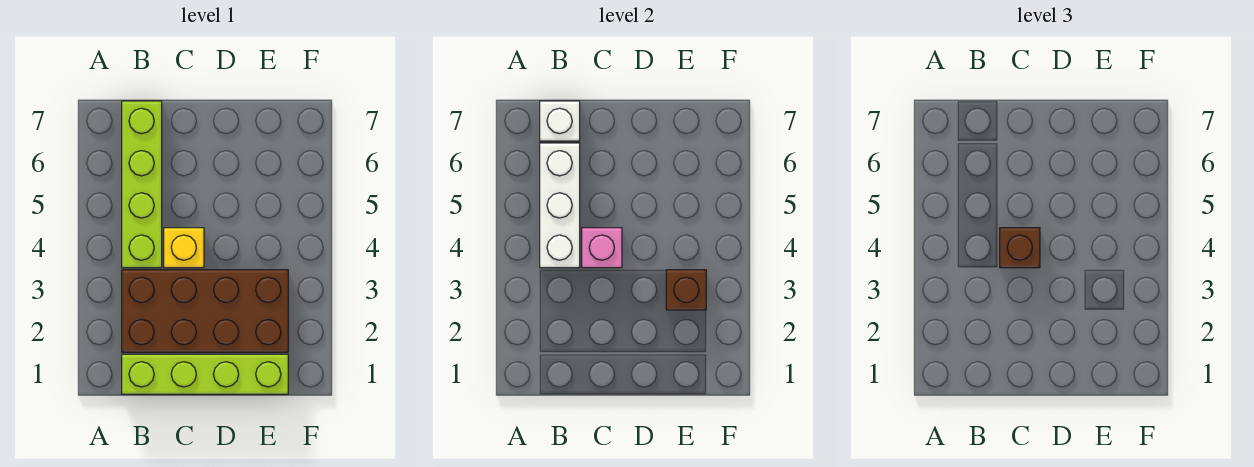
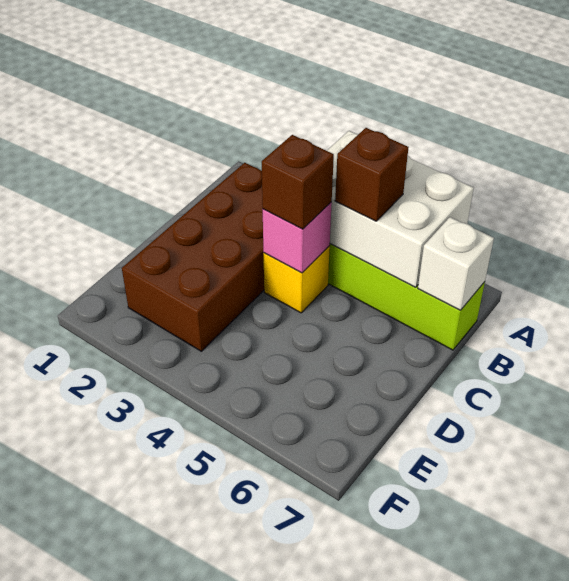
lime 1x4 brick [122,354,288,394] -> none
white 1x3 brick [540,143,580,268] -> white 2x3 brick [327,131,474,287]
brown 1x1 brick [666,270,706,310] -> brown 1x1 brick moved to [335,128,409,221]

